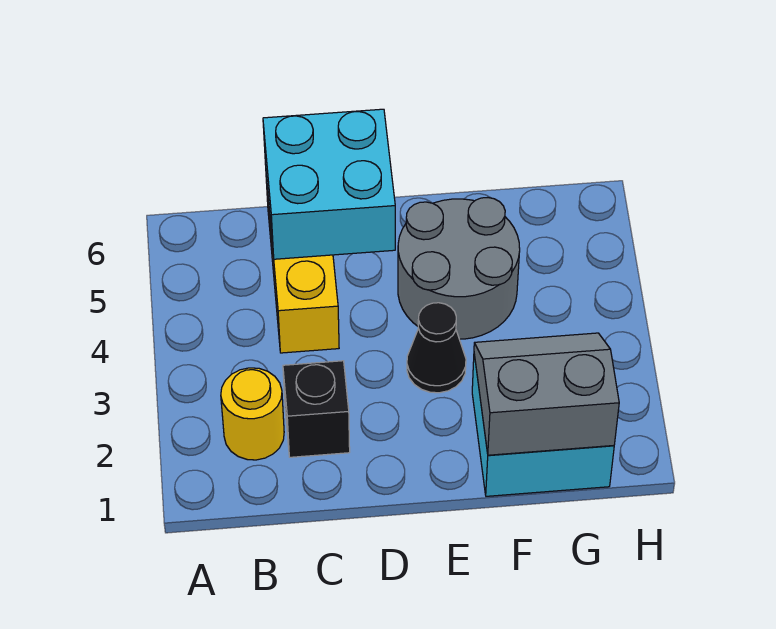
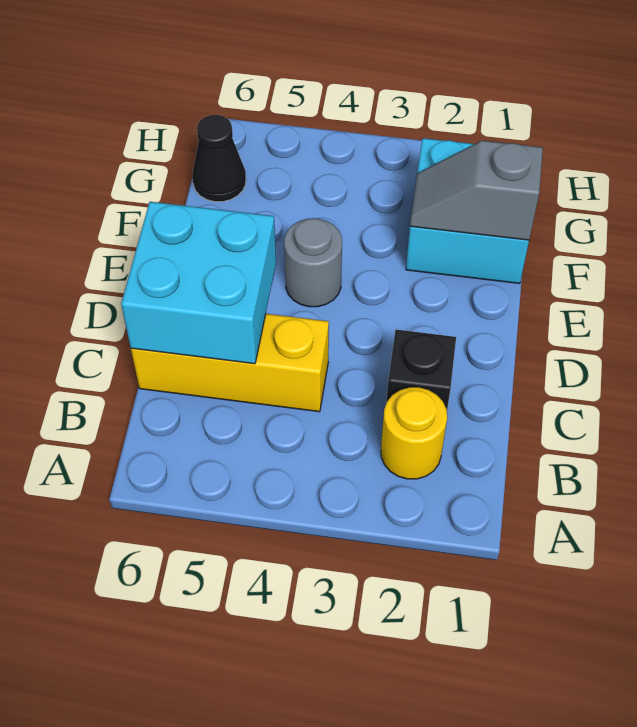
black 1x1 cone [407,303,466,393] -> black 1x1 cone moved to [192,115,246,202]
grey 2x2 round brick [398,198,520,339] -> grey 1x1 round brick [284,218,342,307]
grey 2x2 slope [474,333,619,455] -> grey 1x2 slope [410,141,543,240]

